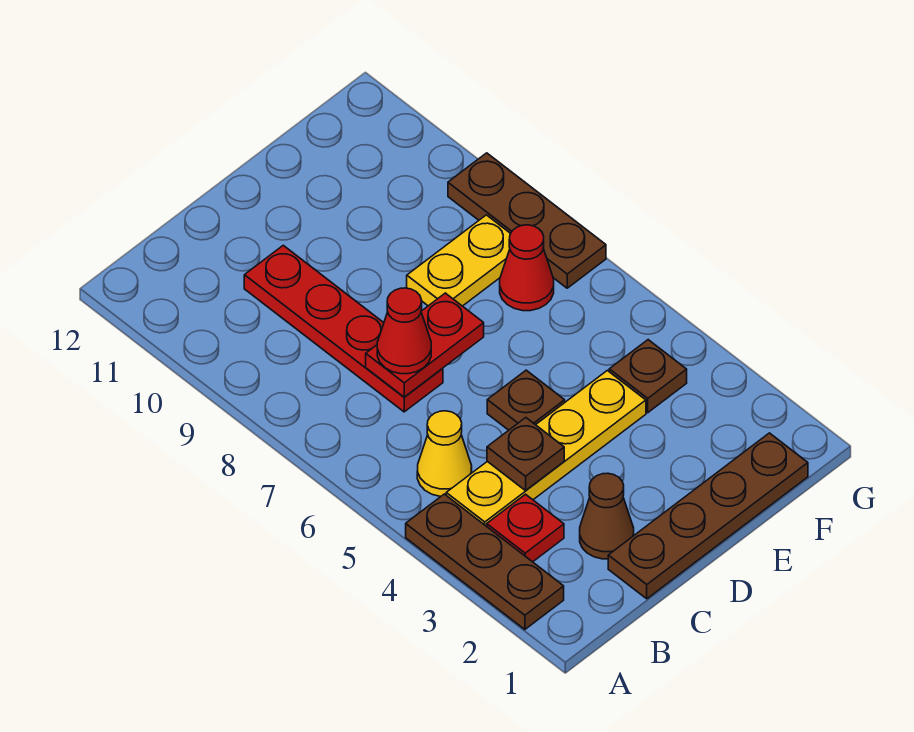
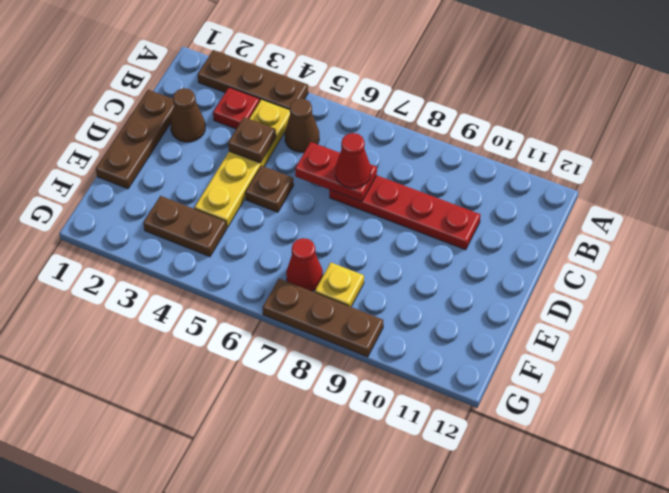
yellow 1x1 cone [417,411,472,496] -> brown 1x1 cone [285,98,319,152]
brown 1x4 plate [608,433,808,599] -> brown 1x3 plate [96,90,174,189]
red 1x2 plate [366,293,484,397] -> red 1x2 plate turned to [295,142,377,202]
yellow 1x2 plate [407,215,511,306] -> yellow 1x1 plate [315,263,364,307]
brown 1x1 plate [609,340,687,413] -> brown 1x2 plate [143,196,227,257]

